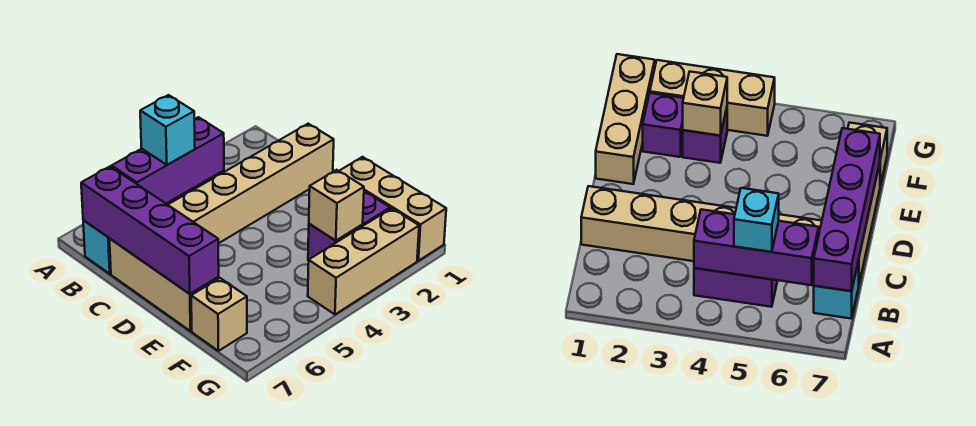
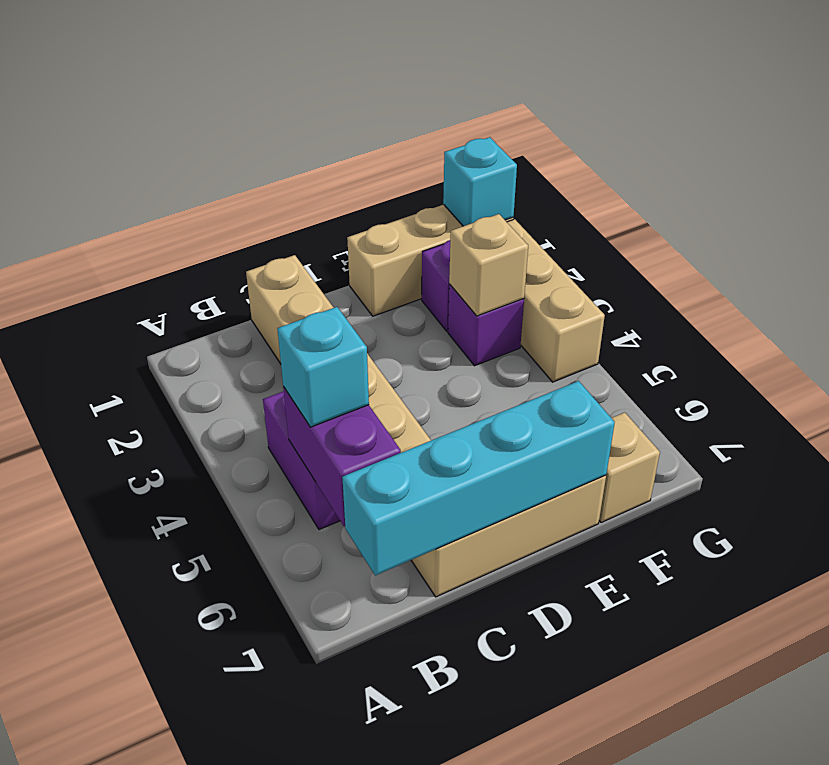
purple 1x3 brick [112,117,224,203] -> purple 1x2 brick [283,387,401,527]
cyan 1x1 brick [83,220,111,274] -> cyan 1x1 brick moved to [443,137,517,226]
purple 1x4 brick [81,166,219,294] -> cyan 1x4 brick [342,381,615,575]

